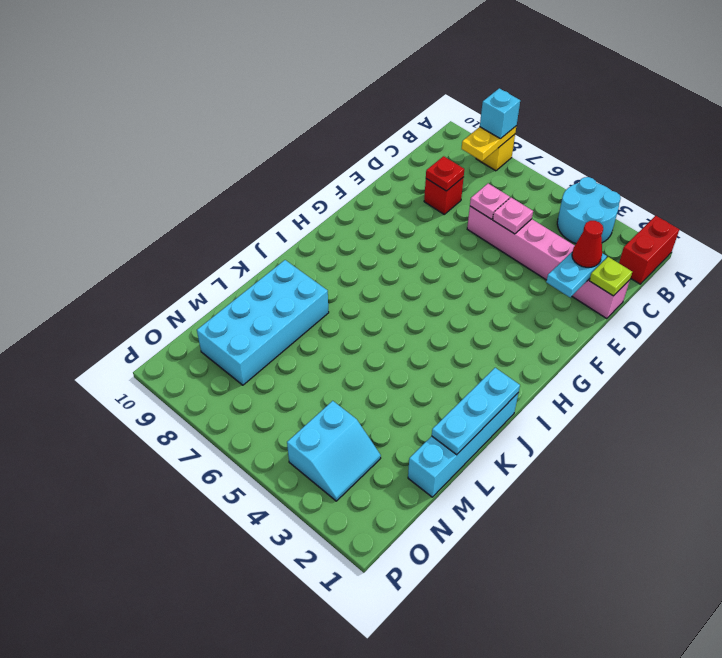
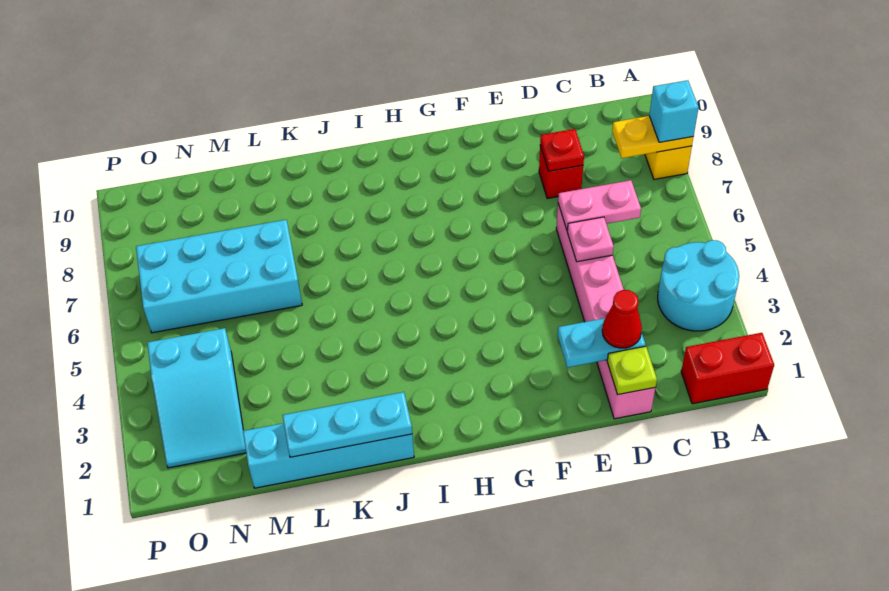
pink 1x1 plate [470,184,510,219] -> pink 1x2 plate [558,180,641,231]
cyan 2x4 brick [197,260,329,385] -> cyan 2x4 brick moved to [136,220,302,333]
cyan 2x2 slope [287,401,381,501] -> cyan 2x3 slope [147,328,246,468]

